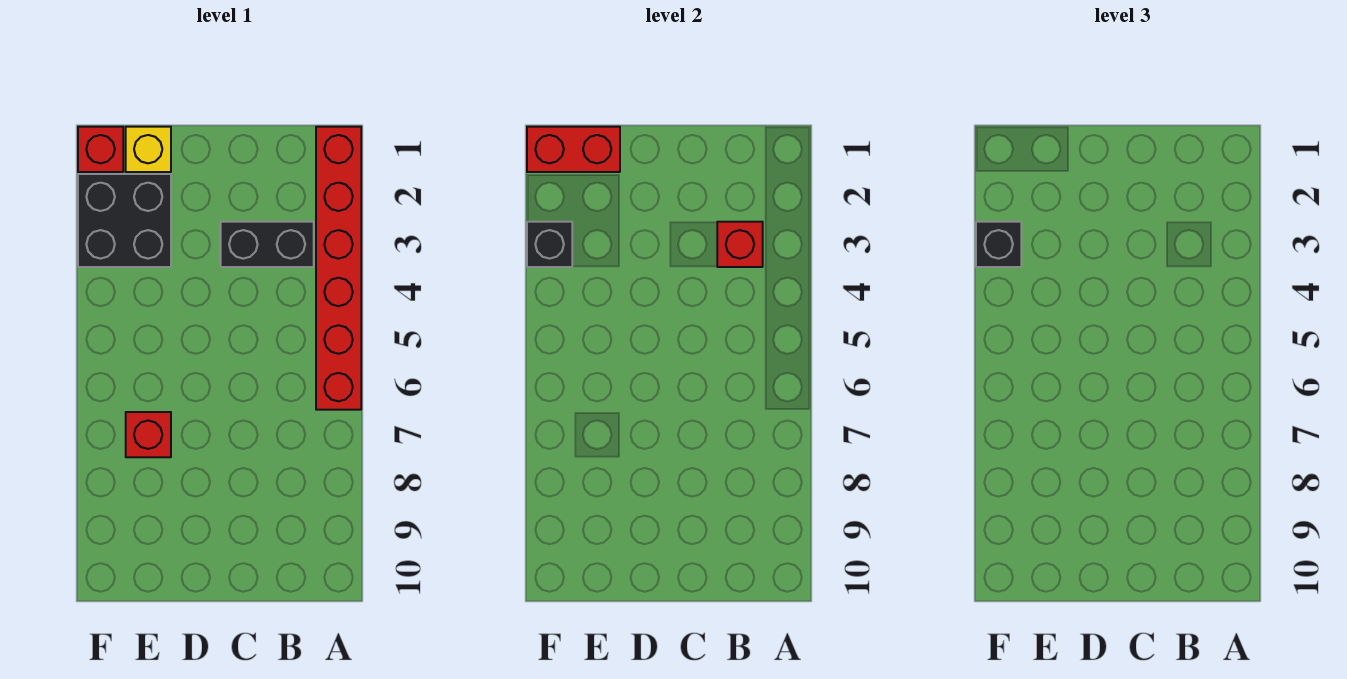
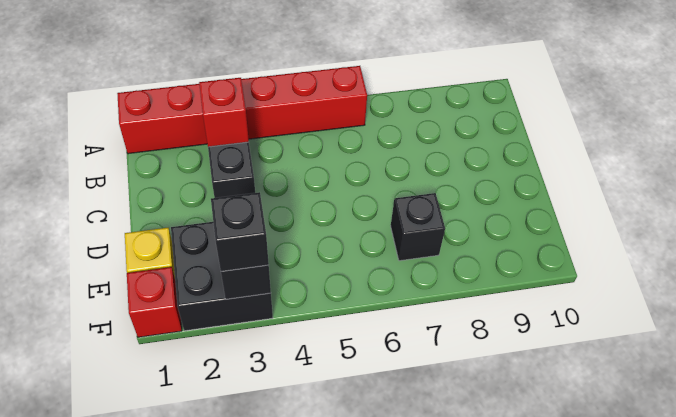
red 1x2 brick [527,127,620,172] -> none
red 1x1 brick [126,412,171,457] -> black 1x1 brick [391,193,445,261]

